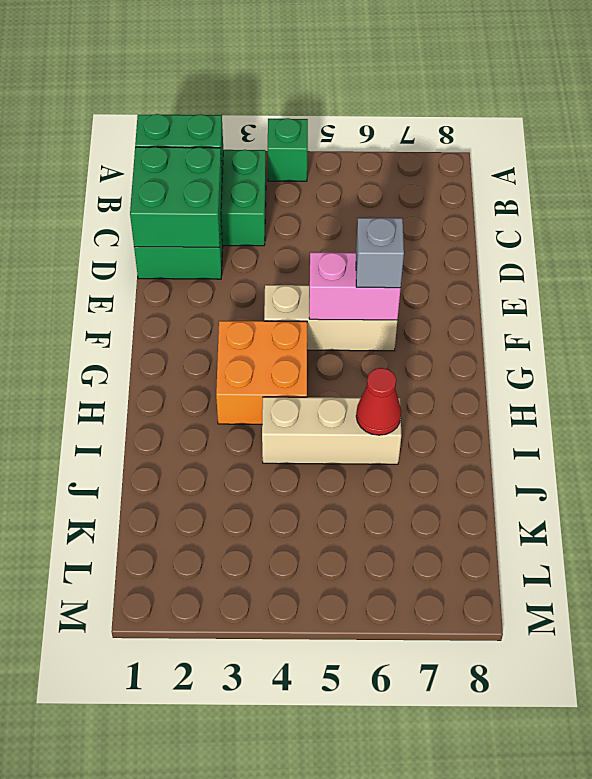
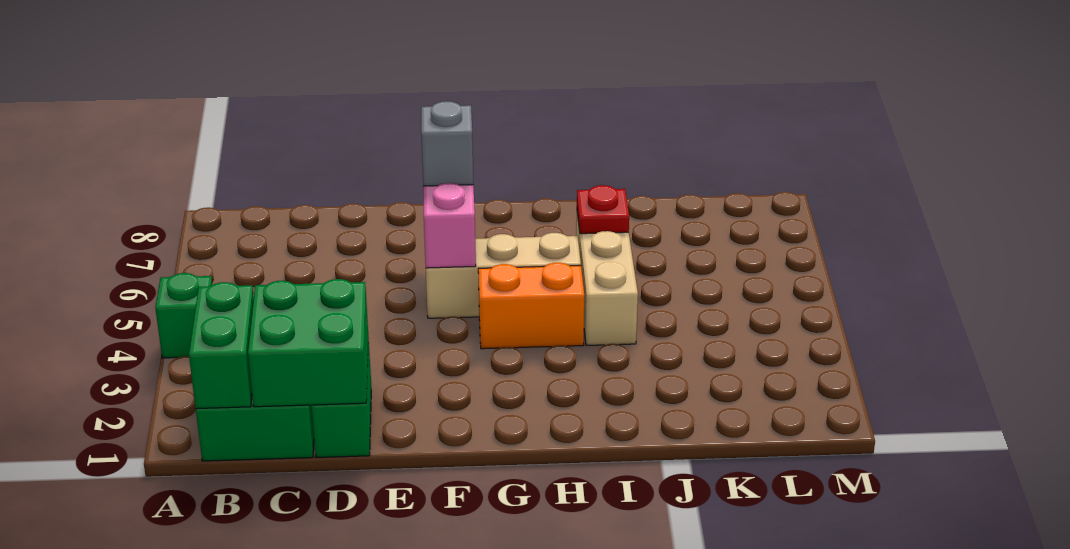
tan 1x3 brick [264,285,397,351] -> tan 1x3 brick turned to [426,233,581,318]
orange 2x2 brick [216,321,307,424] -> orange 1x2 brick [478,263,584,349]
red 1x1 cone [356,368,401,435] -> red 1x1 plate [577,185,629,234]

